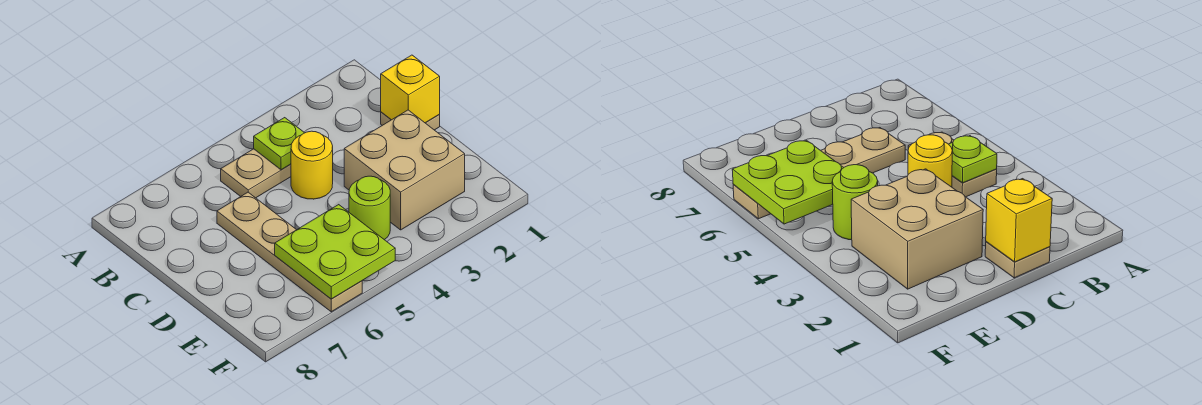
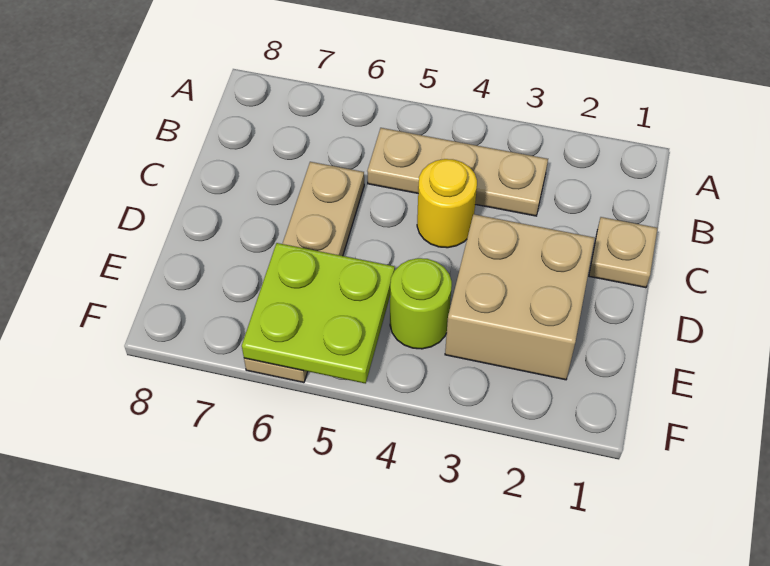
tan 1x2 plate [221,149,291,198] -> tan 1x3 plate [367,128,548,216]
lime 1x1 plate [254,118,304,170] -> none
yellow 1x1 brick [381,55,440,123] -> none

